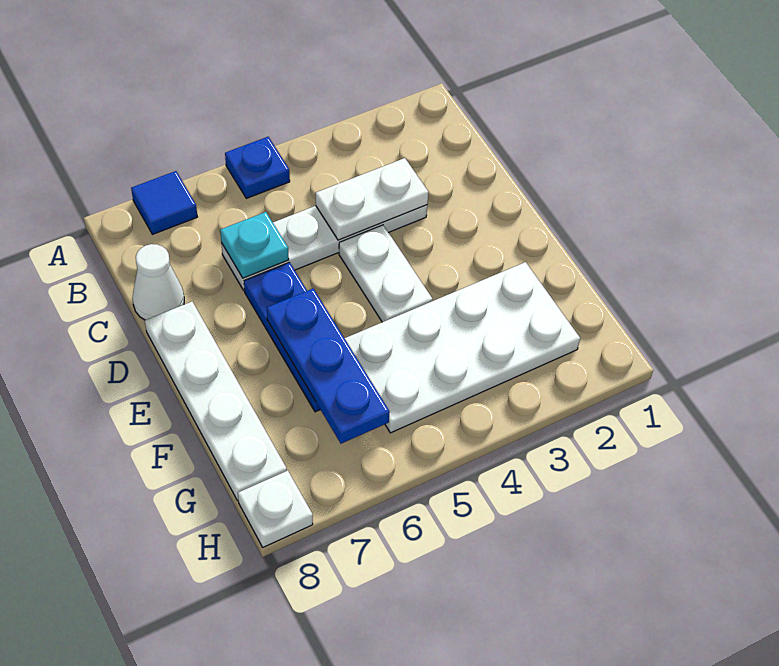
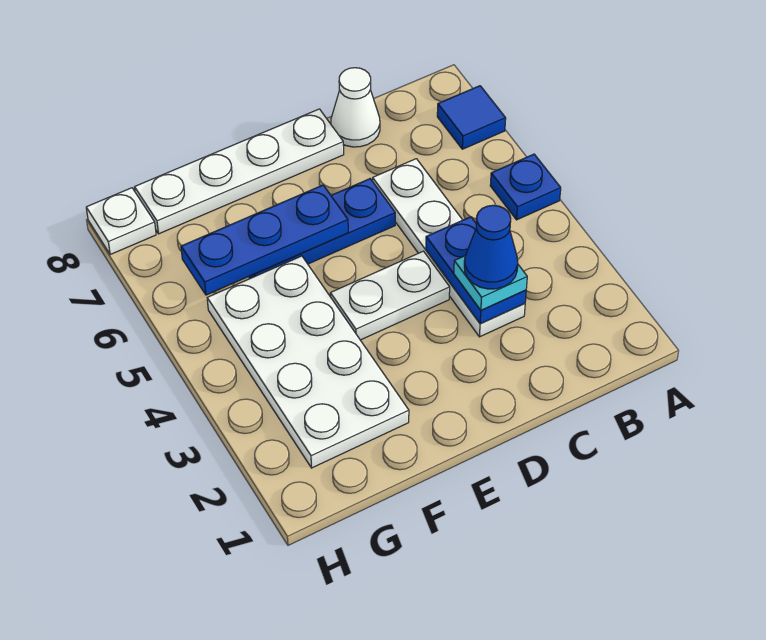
white 1x2 plate [316,158,429,240] -> blue 1x2 plate [426,217,526,324]
none -> blue 1x1 cone [464,205,518,289]
cyan 1x1 plate [220,212,289,278] -> cyan 1x1 plate moved to [454,255,527,310]

